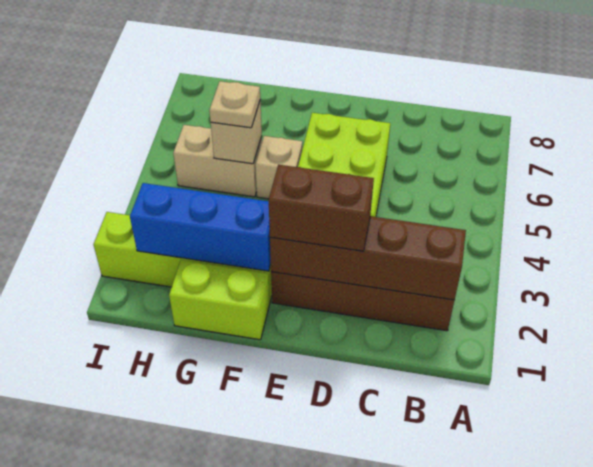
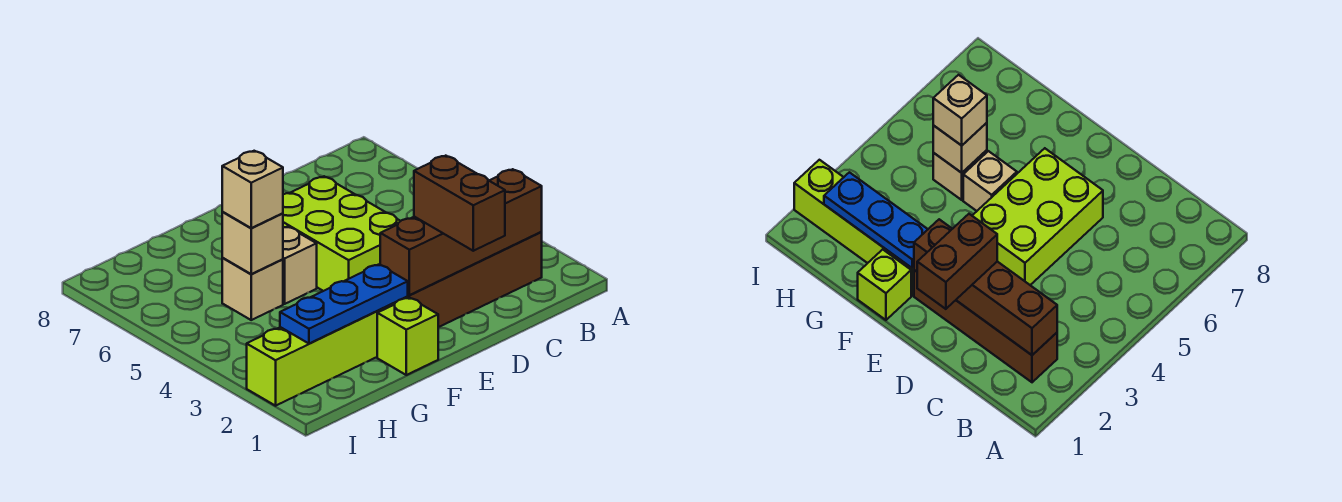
brown 1x2 brick [269,165,374,251] -> brown 1x2 brick turned to [414,156,505,251]
lime 1x2 brick [169,260,270,340] -> lime 1x1 brick [377,298,438,375]
blue 1x3 brick [130,183,271,271] -> blue 1x3 plate [280,265,408,344]
tan 1x2 brick [173,125,262,197] -> tan 1x1 brick [222,258,283,320]
tan 1x1 plate [209,81,260,128] -> tan 1x1 brick [222,151,283,228]

